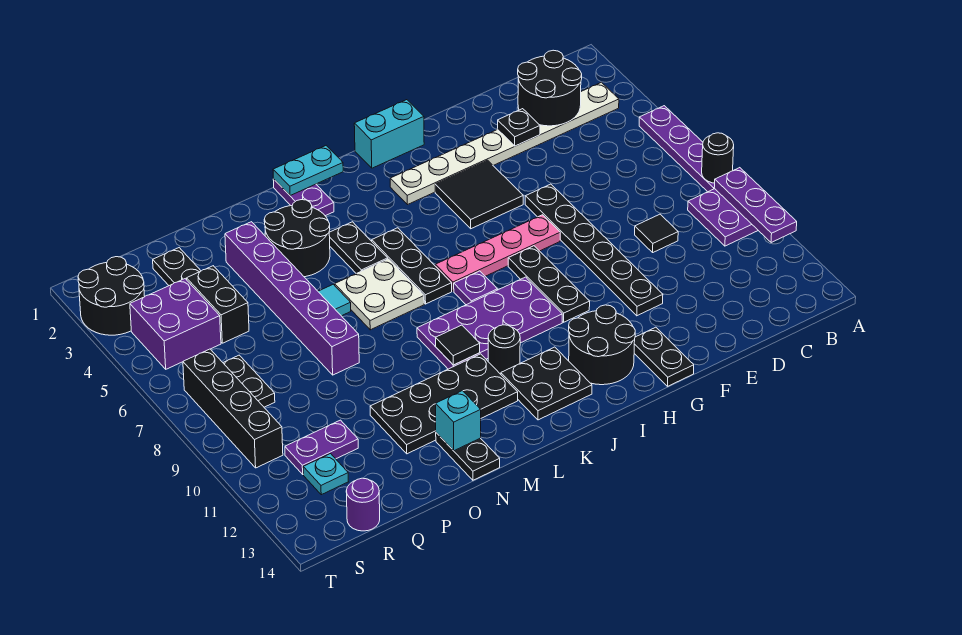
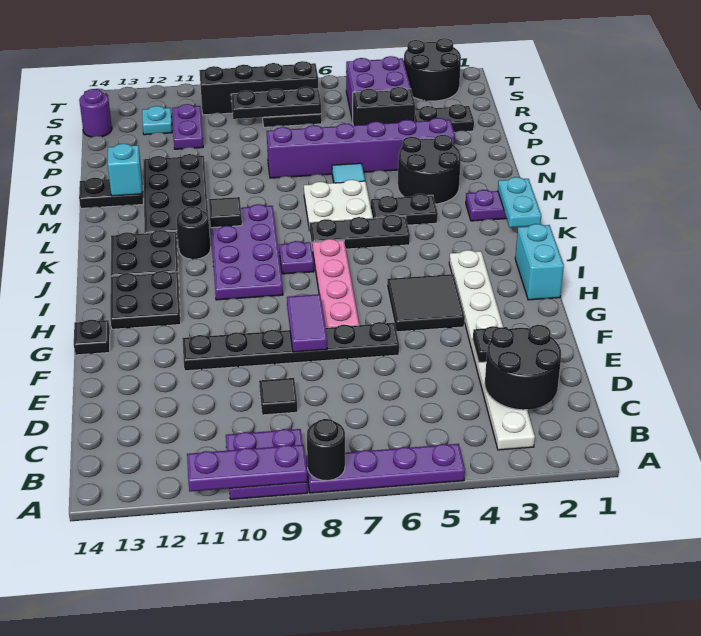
none -> purple 1x2 tile [287,294,327,352]
black 1x2 plate [634,327,694,386] -> black 1x1 plate [74,320,110,355]
black 1x3 plate [508,246,590,322] -> black 1x3 plate moved to [231,87,321,119]
black 2x2 round brick [569,305,635,385] -> black 2x2 plate [110,271,181,329]

